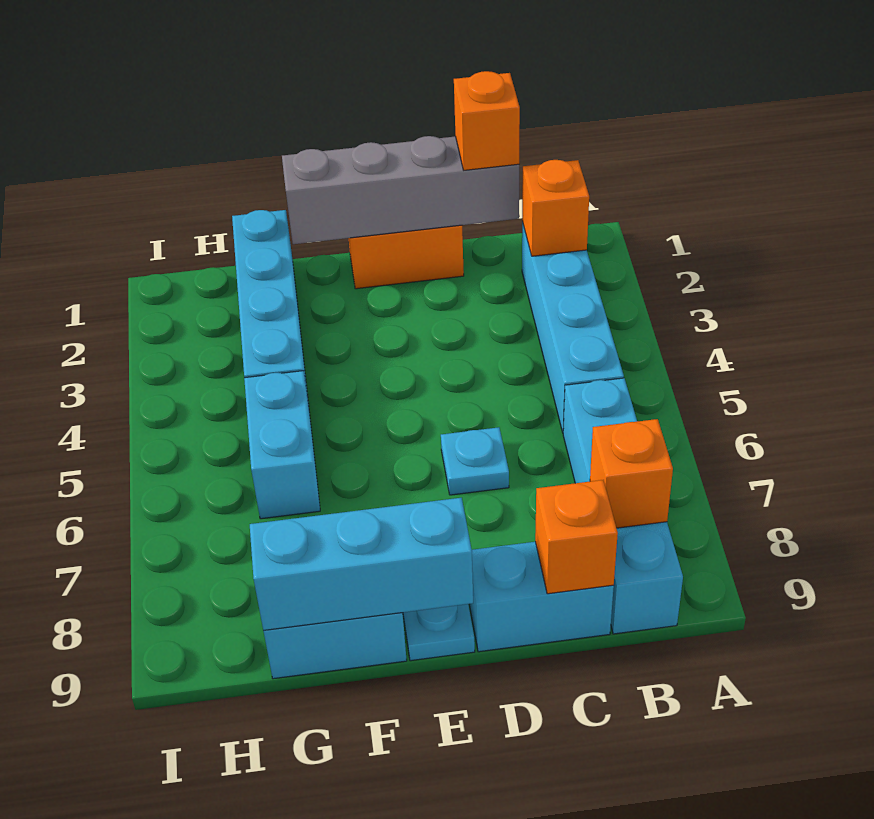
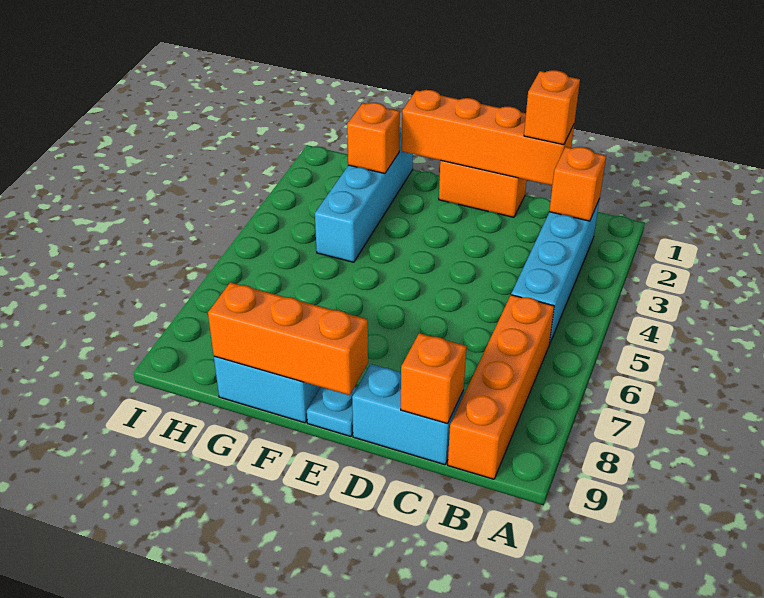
cyan 1x4 brick [563,378,683,634] -> orange 1x4 brick [448,295,554,479]
orange 1x1 brick [590,419,673,528] -> orange 1x1 brick moved to [347,103,400,174]
grey 1x4 brick [282,136,519,244] -> orange 1x4 brick [402,90,574,185]
cyan 1x1 plate [441,427,509,495] -> none
cyan 1x3 brick [250,498,473,631] -> orange 1x3 brick [208,282,368,395]
cyan 1x2 brick [244,371,320,519] -> none

